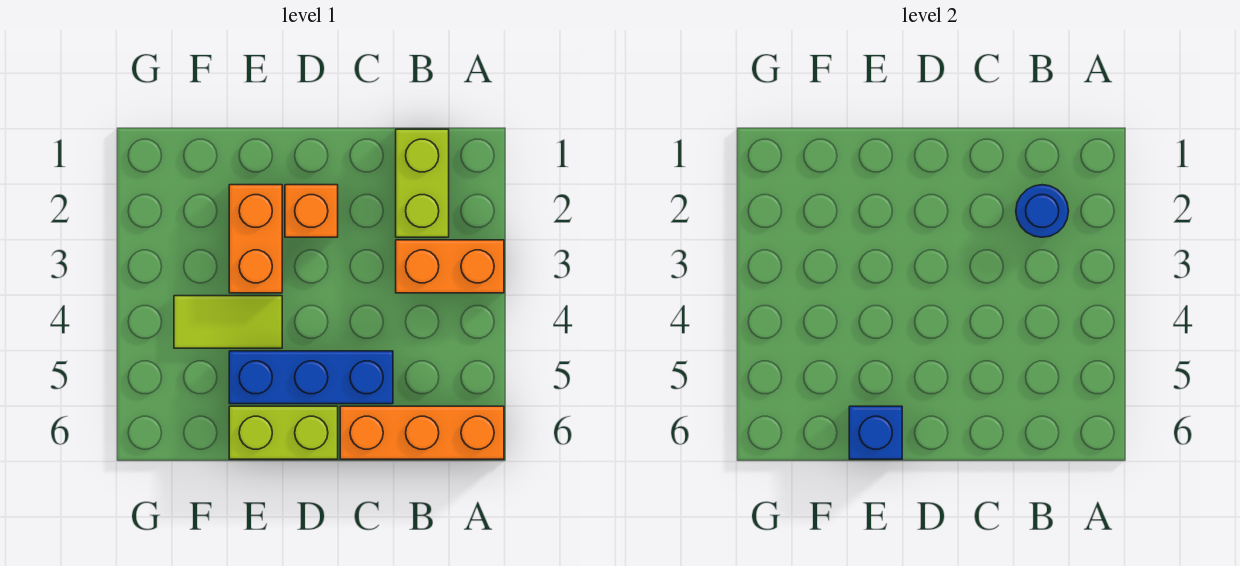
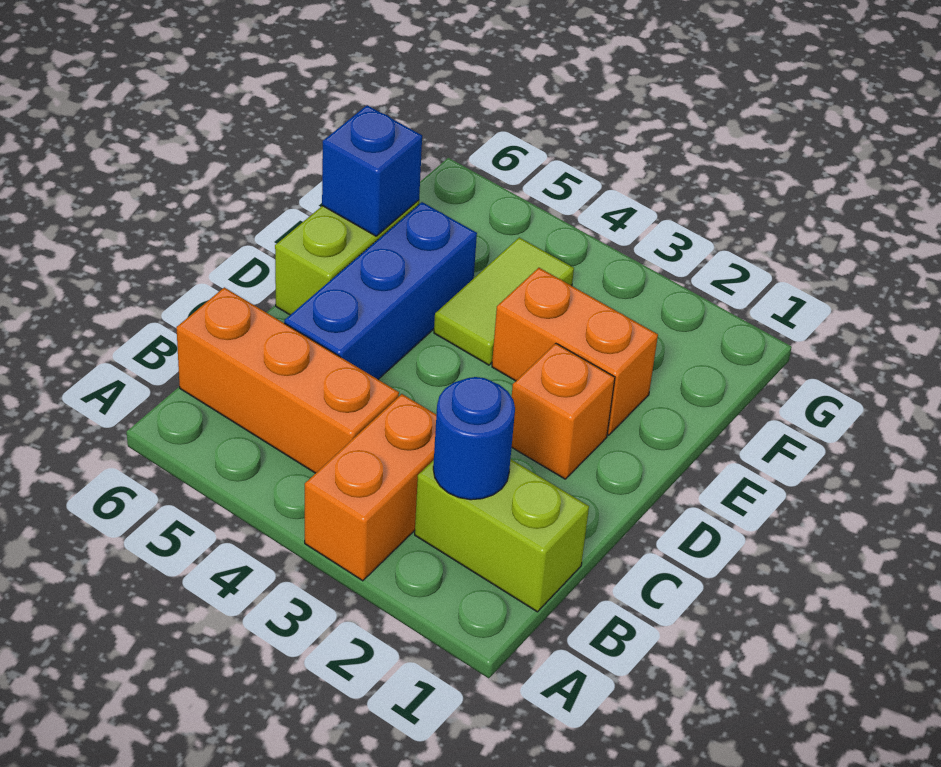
orange 1x3 brick [340,406,504,459] -> orange 1x3 brick turned to [176,287,399,473]

